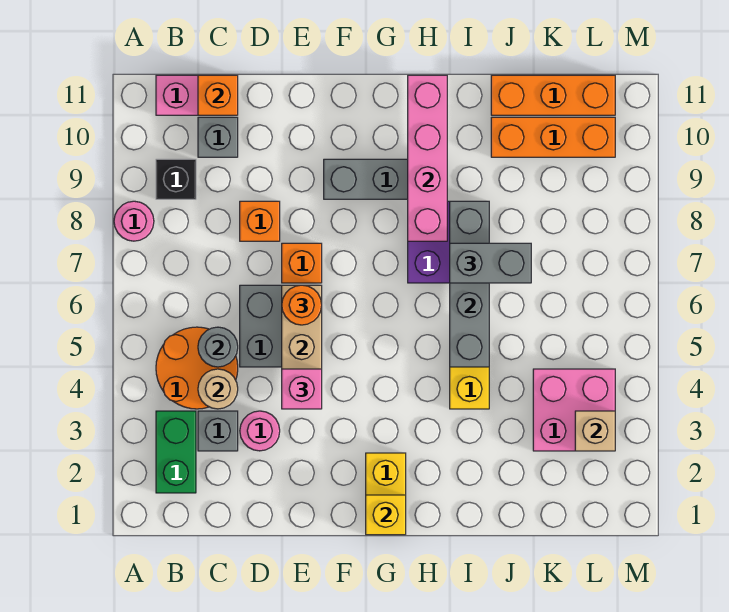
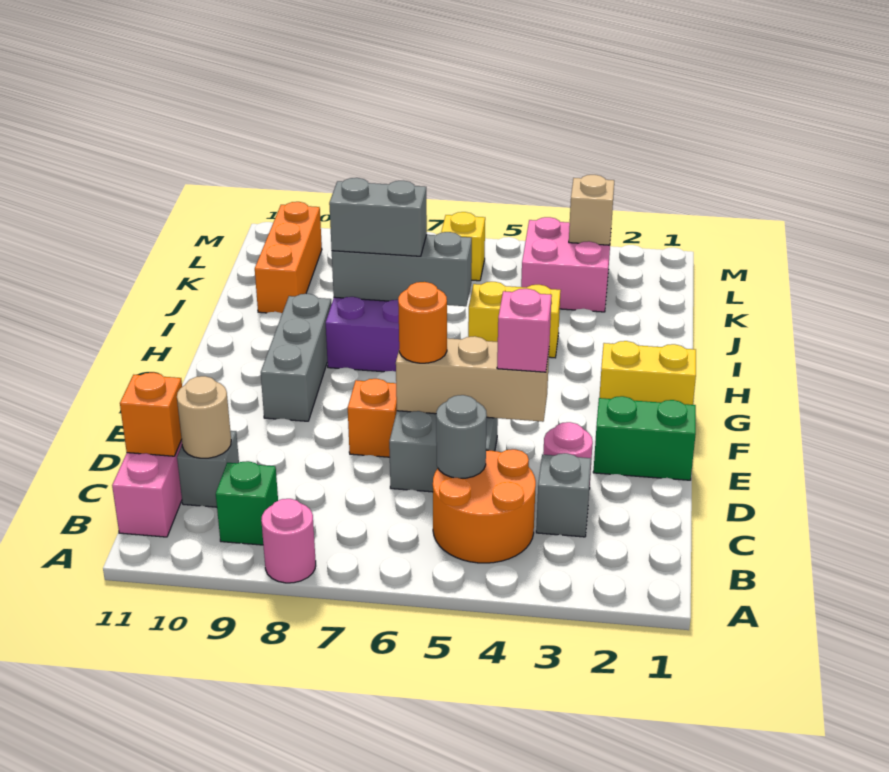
green 1x2 brick [156,411,196,493] -> green 1x2 brick moved to [593,396,696,480]
black 1x1 brick [156,159,196,199] -> green 1x1 brick [216,461,278,545]
tan 1x1 round brick [198,369,238,409] -> tan 1x1 round brick moved to [177,376,231,458]
orange 1x1 brick [240,201,280,241] -> none
yellow 1x1 brick [366,495,406,535] -> yellow 1x1 brick moved to [441,212,485,281]
pink 1x4 brick [408,75,447,241] -> none
grey 1x4 brick [450,201,489,367] -> grey 1x3 brick [332,232,472,306]
grey 1x2 brick [450,243,531,283] -> grey 1x2 brick turned to [329,178,427,256]
orange 1x3 brick [491,75,615,115] -> none

